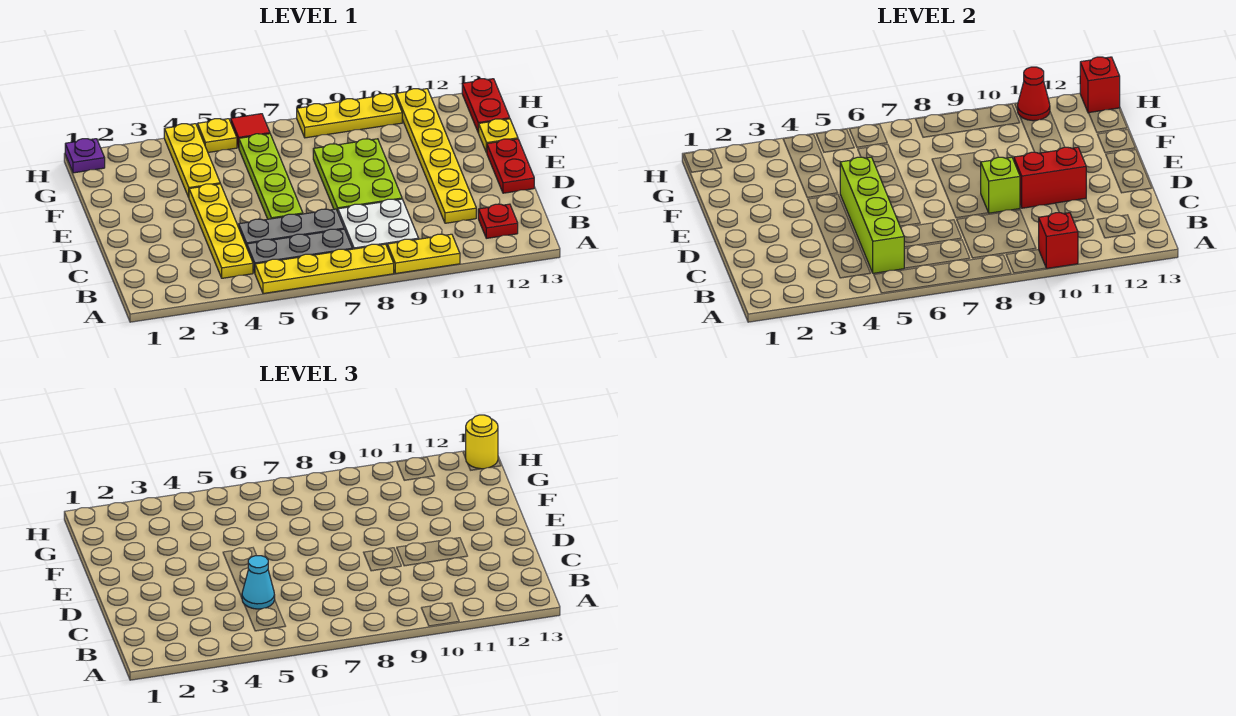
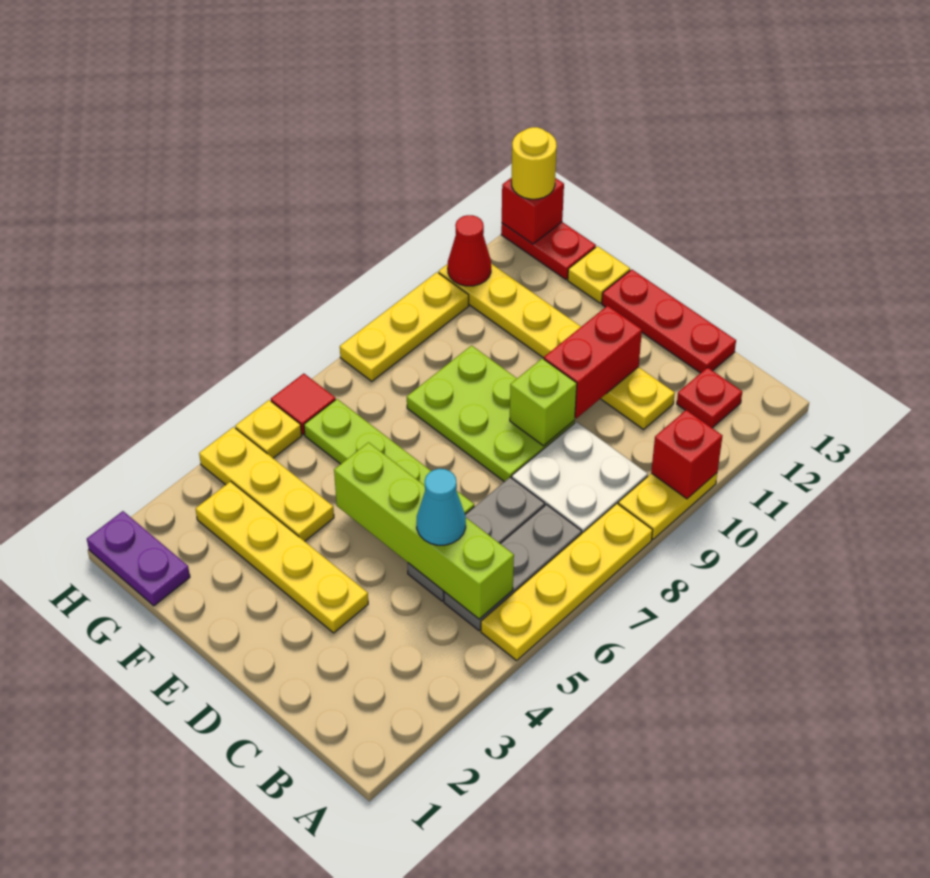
yellow 1x4 plate [189,184,253,278] -> yellow 1x4 plate moved to [196,481,368,633]
red 1x2 plate [487,139,534,193] -> red 1x3 plate [602,269,736,373]
purple 1x1 plate [65,139,105,173] -> purple 1x2 plate [87,511,190,606]

